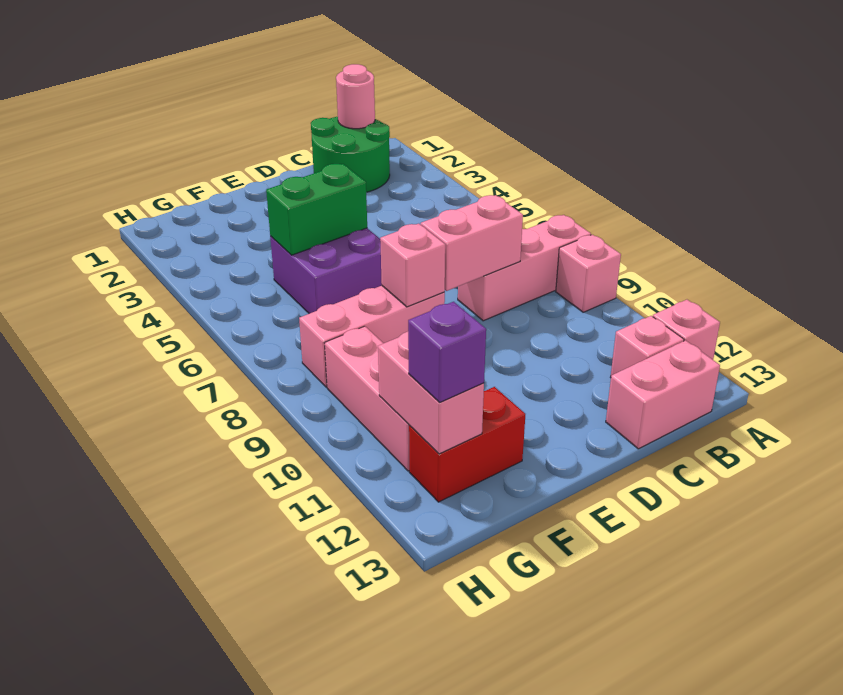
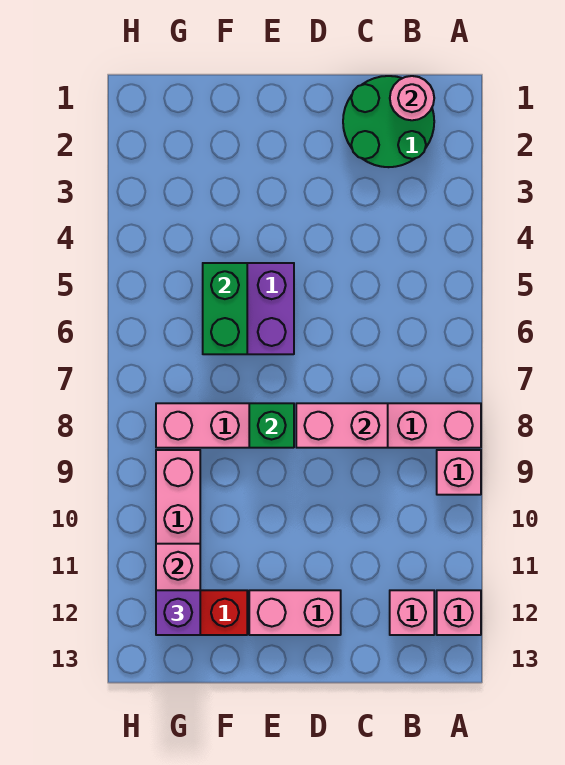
pink 1x2 brick [606,340,720,449] -> pink 1x2 brick moved to [249,590,341,635]
green 1x2 brick [266,164,367,255] -> green 1x2 brick turned to [203,263,247,354]
pink 1x1 brick [380,224,445,307] -> green 1x1 brick [249,403,294,448]

